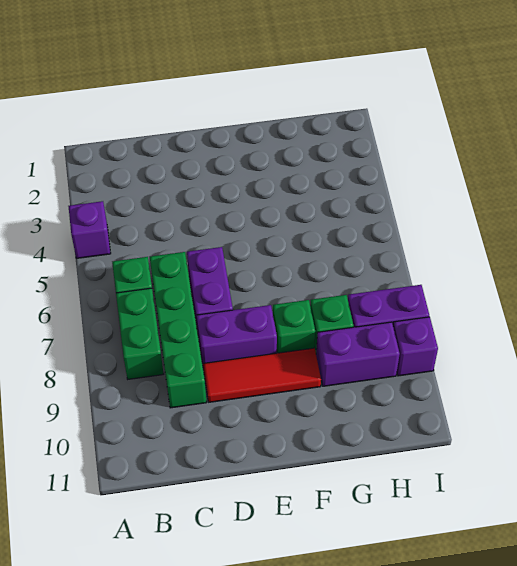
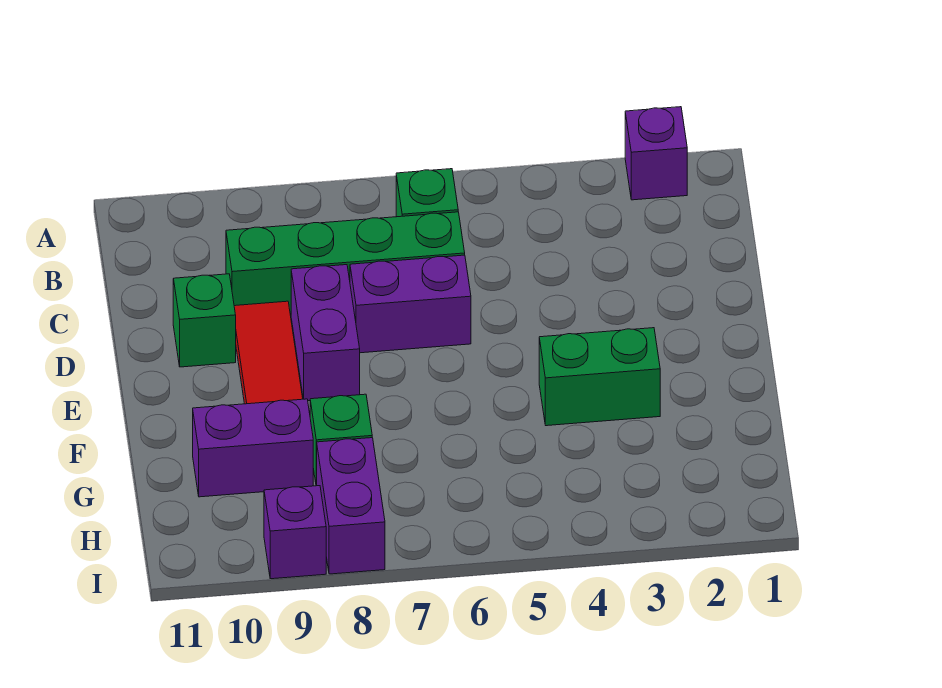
purple 1x1 brick [68,201,111,258] -> purple 1x1 brick moved to [625,107,687,200]
green 1x2 brick [116,288,163,379] -> green 1x2 brick moved to [539,328,660,426]
green 1x1 brick [273,300,315,353] -> green 1x1 brick moved to [173,274,236,367]
purple 1x2 brick [316,322,400,386] -> purple 1x2 brick turned to [193,399,313,497]

